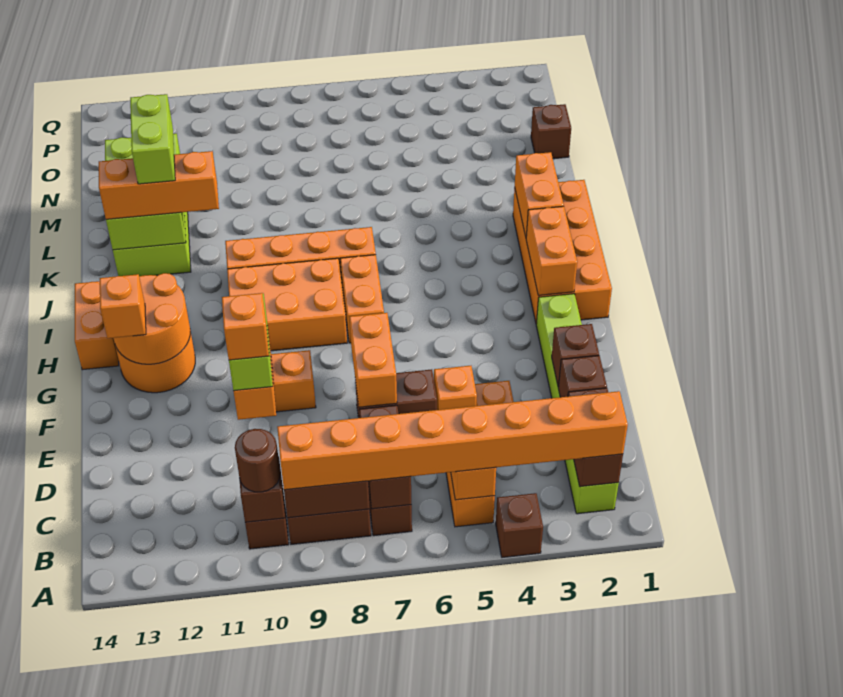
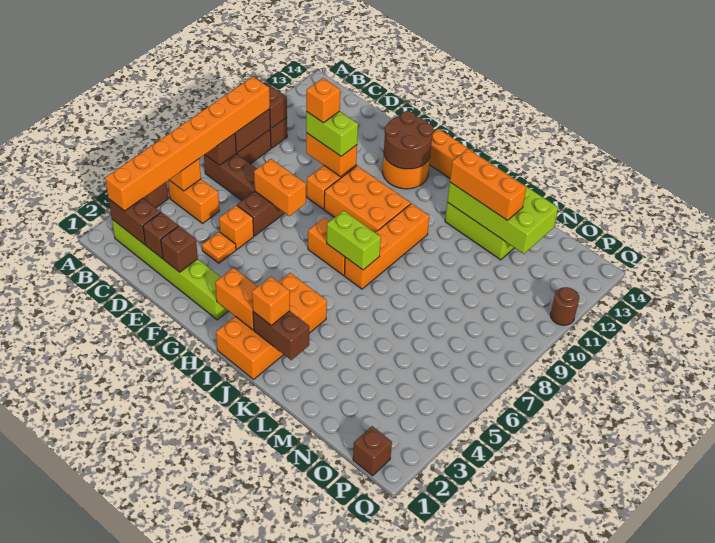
brown 1x1 round brick [235,429,280,492] -> brown 1x1 round brick moved to [550,287,579,325]
orange 2x2 round brick [114,273,190,364] -> brown 2x2 round brick [384,111,433,169]
orange 1x1 brick [100,274,146,338] -> orange 1x1 brick moved to [252,277,290,325]
orange 2x4 brick [513,180,612,324] -> orange 2x4 brick turned to [216,273,327,379]
orange 2x3 brick [227,258,347,351] -> orange 2x3 brick turned to [324,166,411,233]
orange 1x2 brick [515,152,564,237] -> brown 1x2 brick [253,311,309,360]
orange 1x3 brick [99,151,219,219] -> orange 1x3 brick turned to [450,149,526,221]
lime 2x3 brick [105,134,186,250] -> lime 2x4 brick [447,159,558,254]
lime 1x2 brick [130,94,175,184] -> lime 1x2 brick moved to [327,210,381,270]
brown 1x1 brick [531,104,571,159] -> brown 1x1 brick moved to [353,426,392,476]

